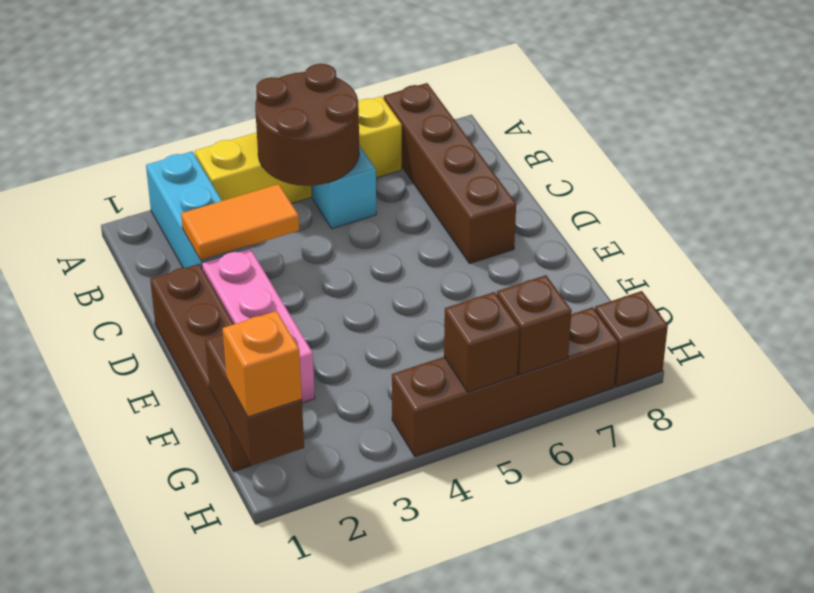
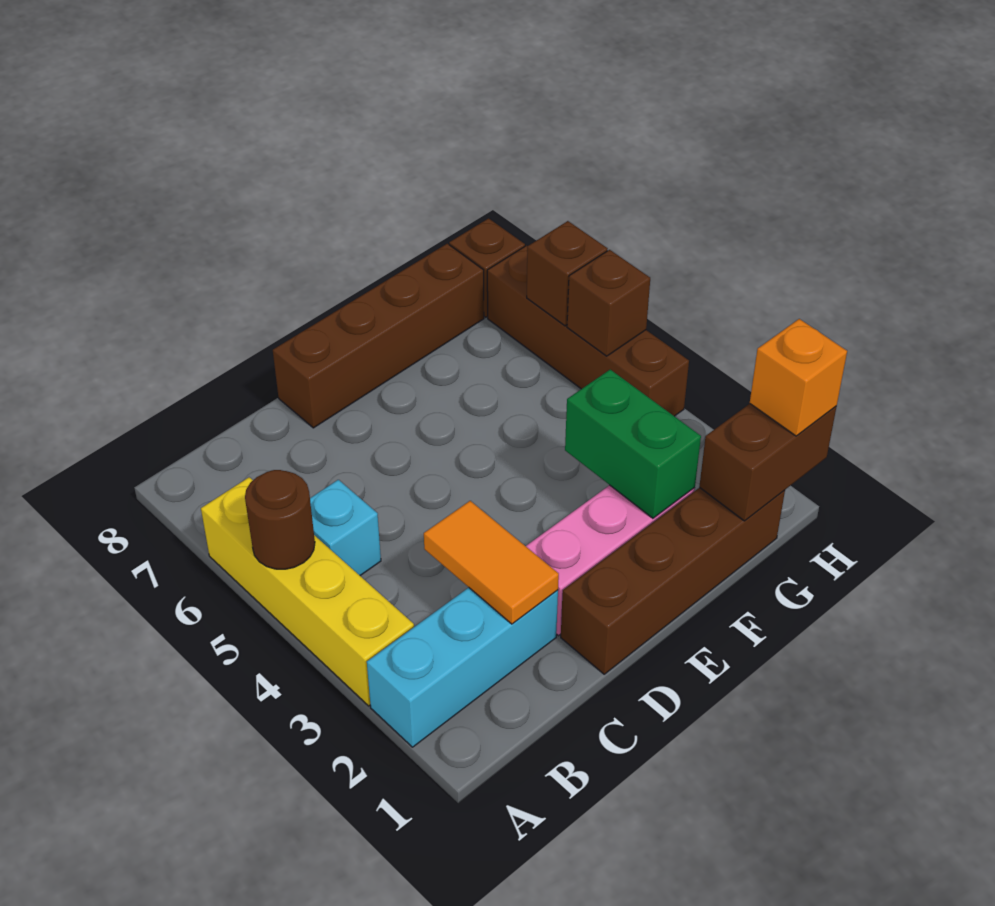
brown 2x2 round brick [255,64,359,186] -> brown 1x1 round brick [245,470,315,569]
brown 1x4 brick [384,83,516,264] -> brown 1x4 brick moved to [273,243,484,428]
none -> green 1x2 brick [565,370,701,518]

